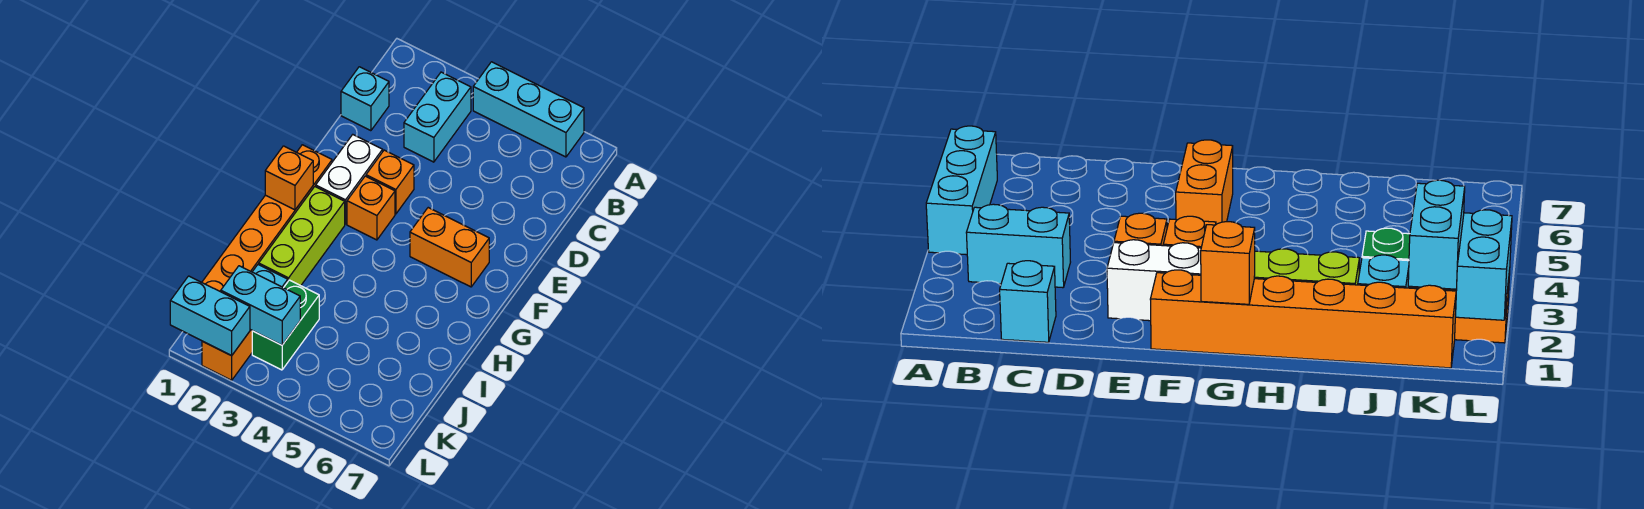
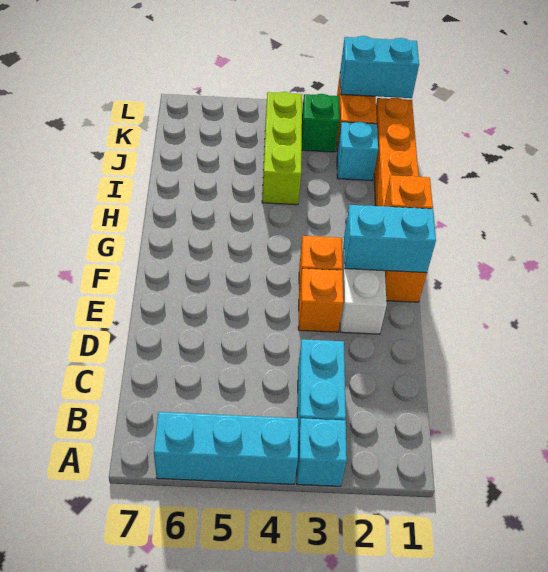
cyan 1x1 brick [341,67,389,131] -> cyan 1x1 brick moved to [297,418,347,486]
orange 1x2 brick [410,208,489,287] -> none
lime 1x3 brick [259,187,345,286] -> lime 1x3 brick moved to [262,92,302,205]
green 1x2 brick [252,280,319,370] -> green 1x1 brick [302,94,339,152]
cyan 1x2 brick [221,266,300,345] -> cyan 1x2 brick moved to [344,205,436,273]

